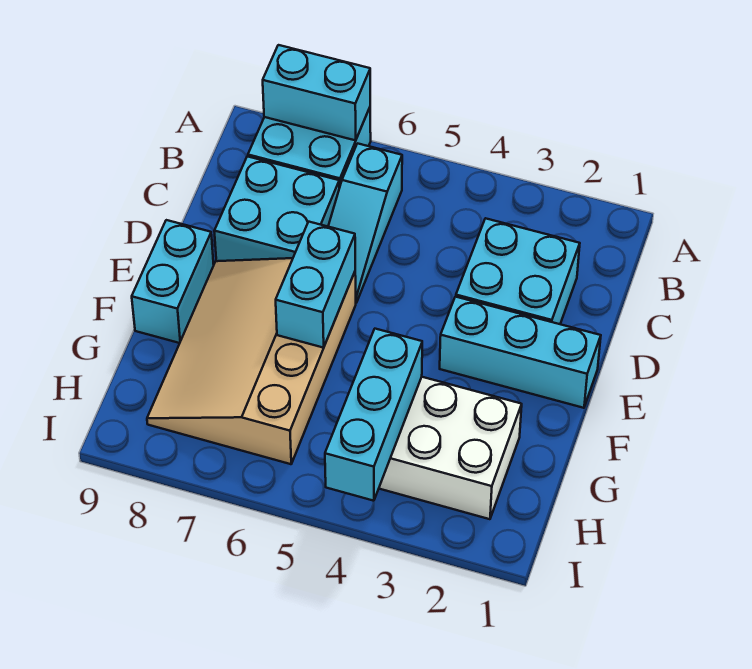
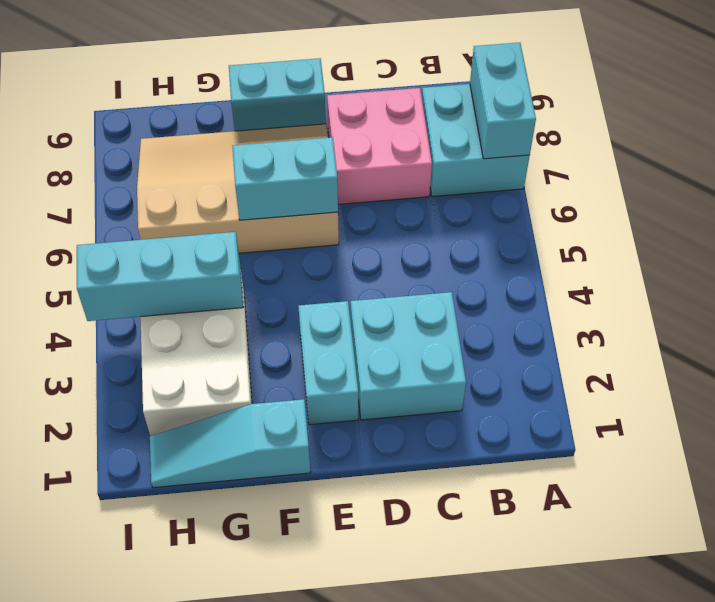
cyan 1x3 slope [328,143,402,303] -> cyan 1x3 slope moved to [150,399,311,488]
cyan 2x2 brick [214,156,339,261] -> pink 2x2 brick [327,88,432,204]
cyan 1x3 brick [440,297,601,408] -> cyan 1x2 brick [298,301,358,425]

